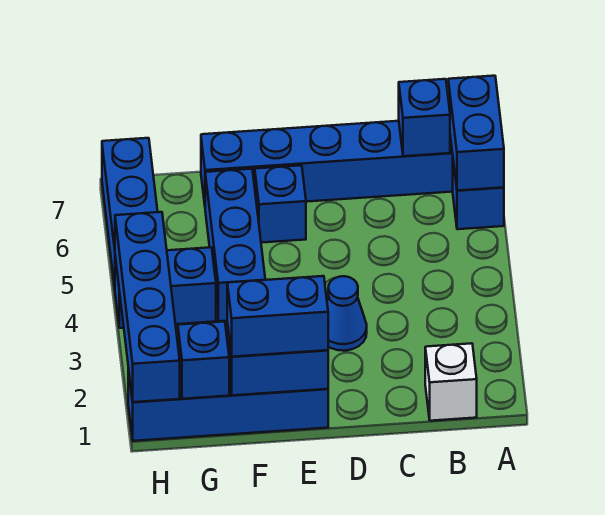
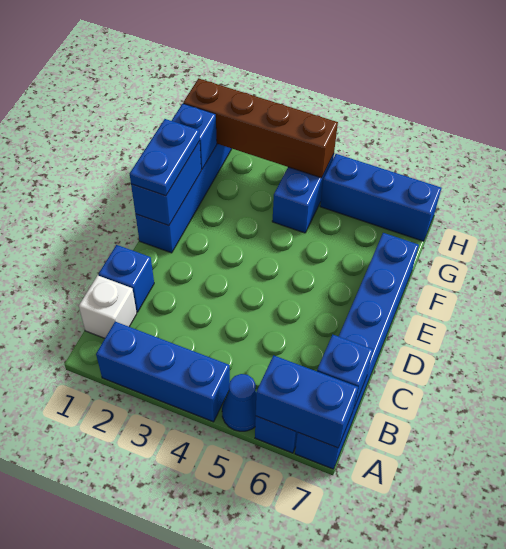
blue 1x1 cone [327,276,367,351] -> blue 1x1 cone moved to [222,374,256,431]
blue 1x2 brick [227,276,328,357] -> blue 1x2 plate [130,119,200,196]
blue 1x1 brick [255,165,306,243] -> blue 1x1 brick moved to [99,245,154,312]
blue 1x3 brick [205,169,265,321] -> blue 1x3 brick moved to [96,322,230,422]
blue 1x4 brick [115,212,180,402] -> brown 1x4 brick [183,78,338,178]

